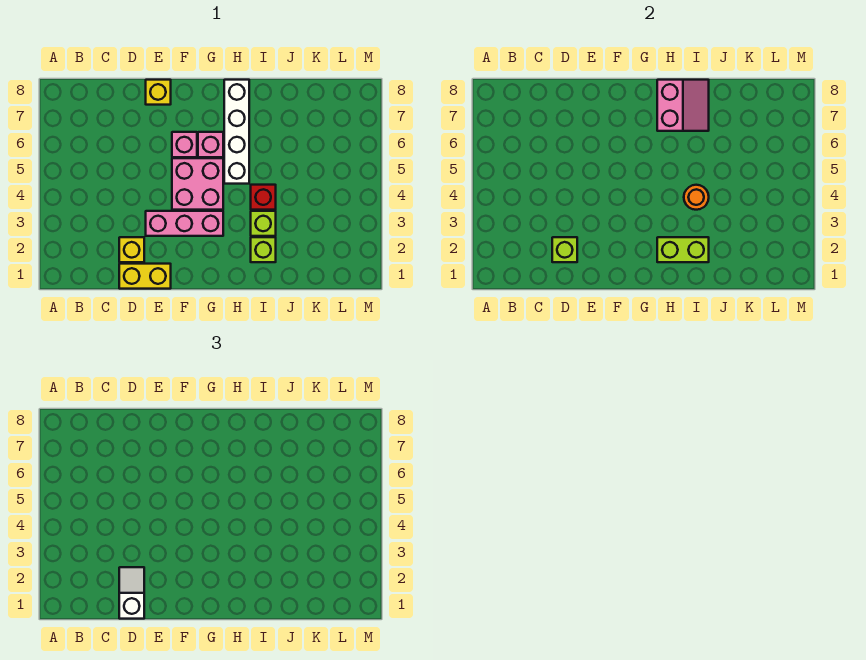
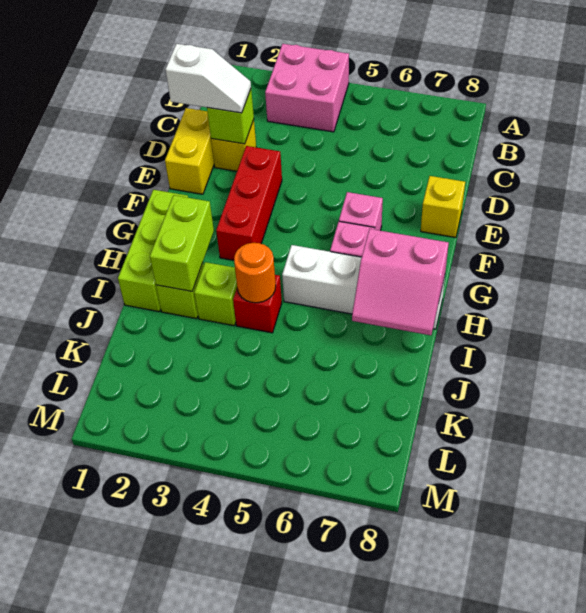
pink 1x3 brick [146,211,223,236] -> red 1x3 brick [216,146,282,260]
pink 2x2 brick [172,158,223,210] -> pink 2x2 brick moved to [265,44,349,132]
none -> lime 1x3 brick [118,190,188,312]

